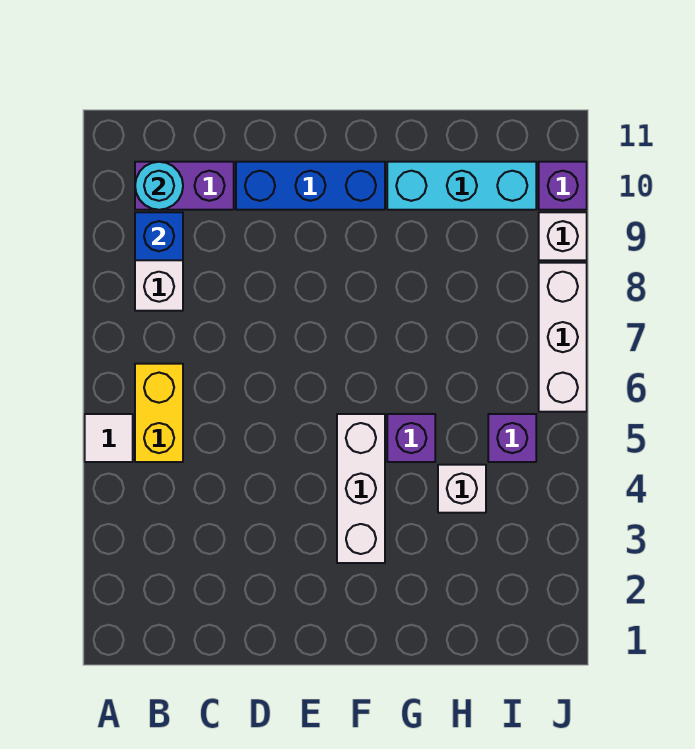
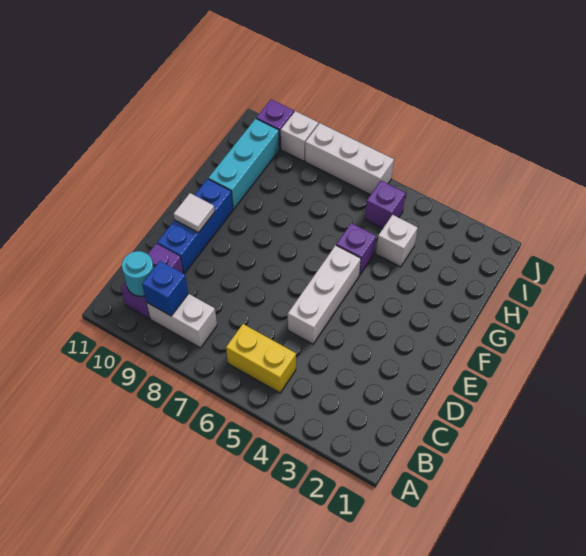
white 1x1 tile [85,414,133,462] -> white 1x1 tile moved to [174,193,215,233]
white 1x3 brick [337,414,385,563] -> white 1x3 brick turned to [288,245,361,344]

